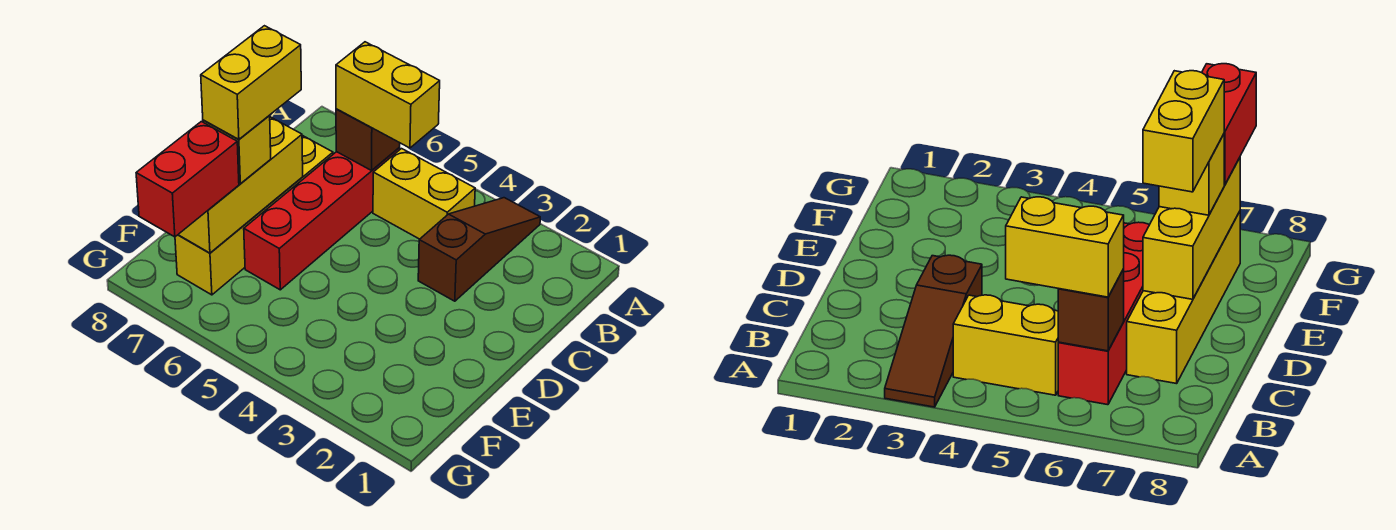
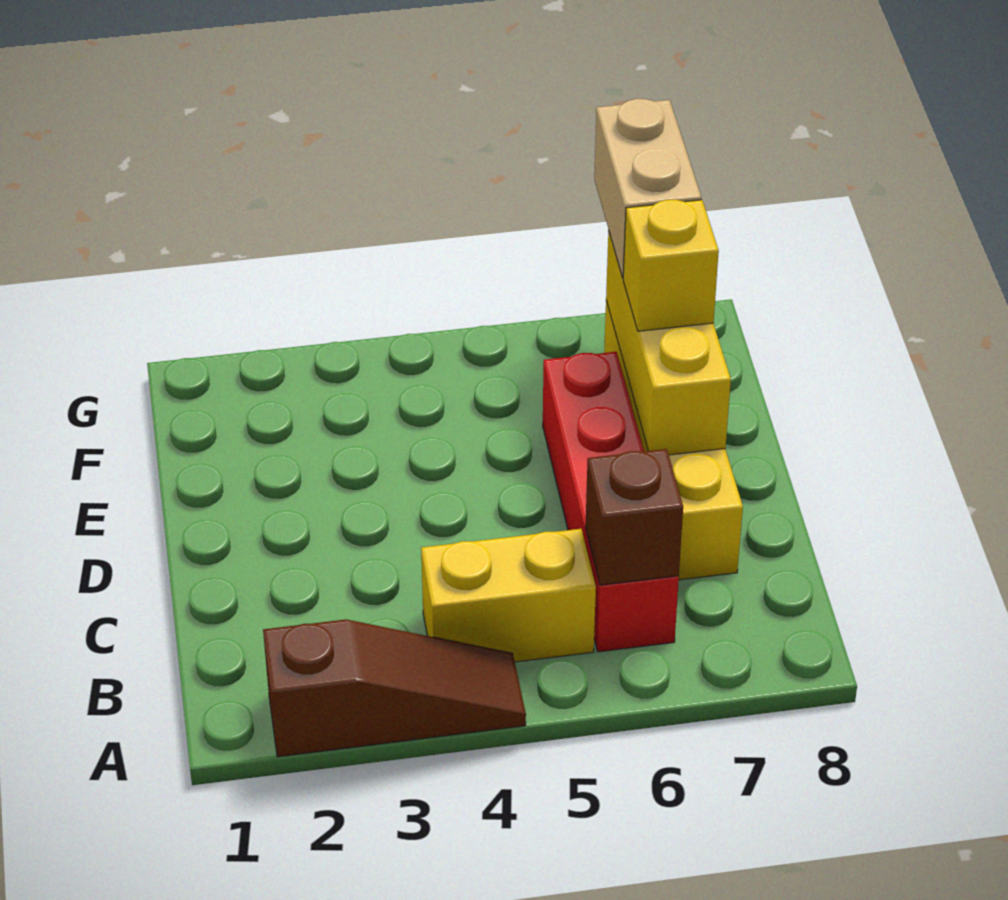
brown 1x3 slope [418,198,540,301] -> brown 1x3 slope turned to [263,619,526,757]
yellow 1x2 brick [336,42,440,148] -> none
yellow 1x2 brick [201,26,301,139] -> none
red 1x2 brick [136,121,239,237] -> tan 1x2 brick [594,99,701,278]

